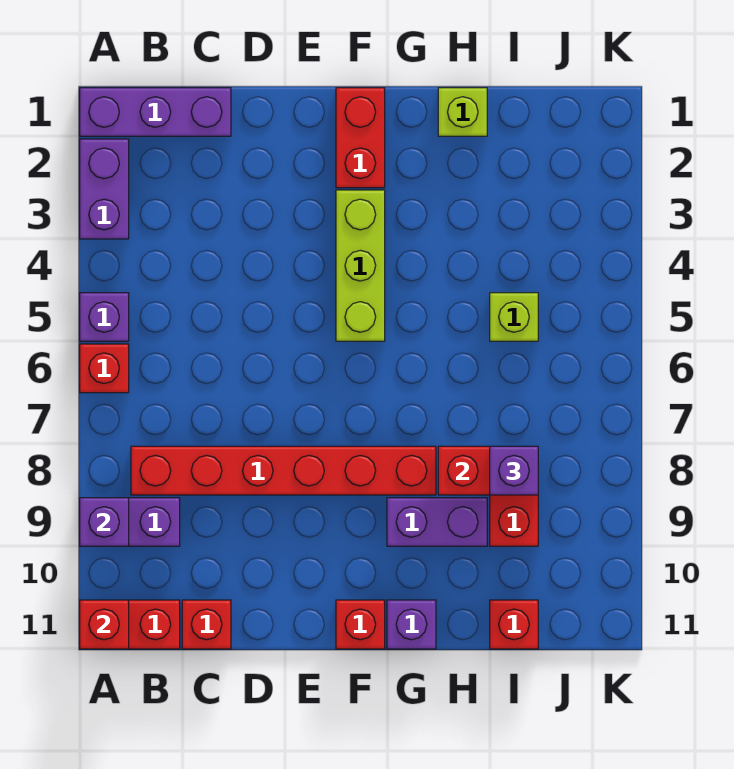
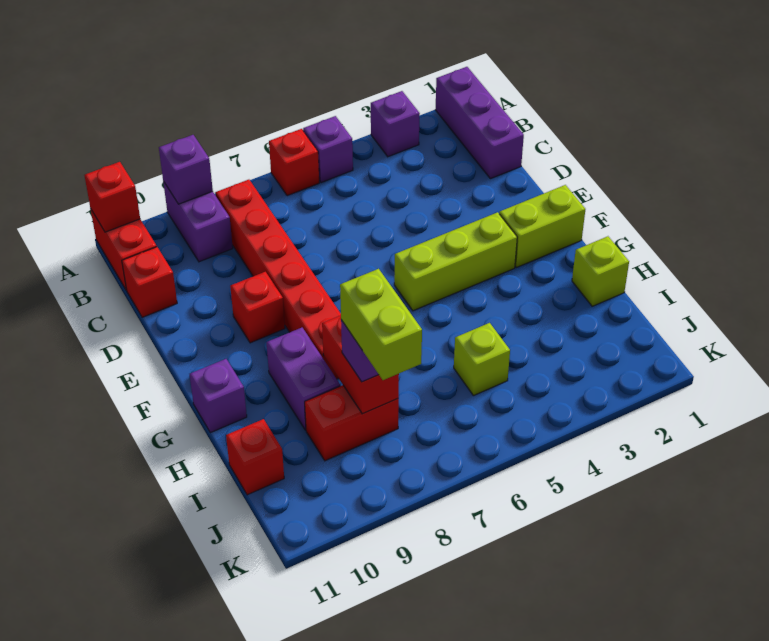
purple 1x2 brick [80,139,129,239] -> purple 1x1 brick [371,91,420,157]
red 1x2 brick [336,88,385,188] -> lime 1x2 brick [499,185,585,268]
red 1x1 brick [336,600,385,649] -> red 1x1 brick moved to [230,272,285,343]
none -> lime 1x2 brick [340,269,422,380]

